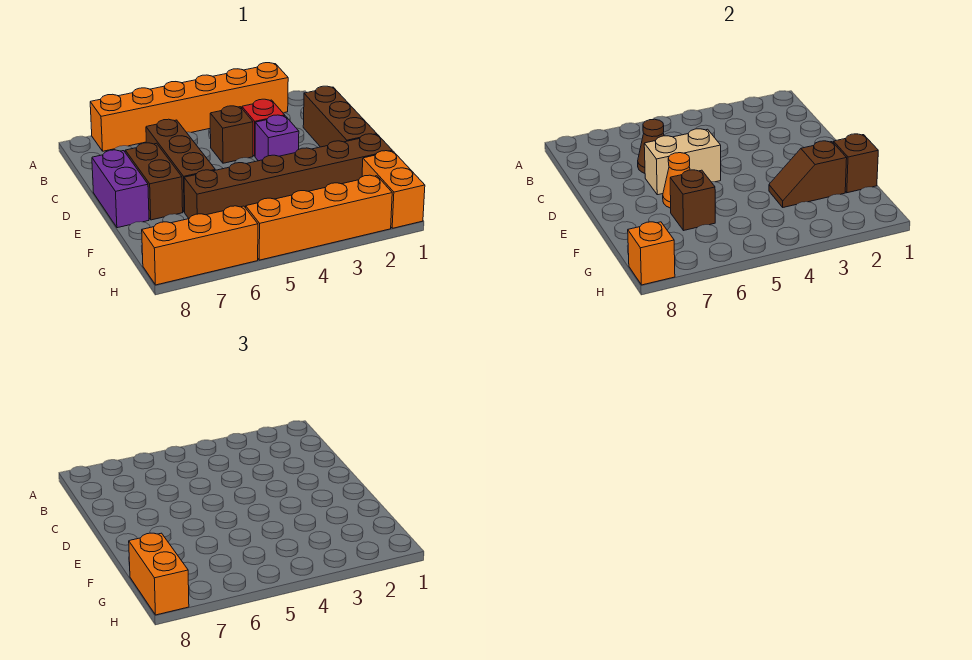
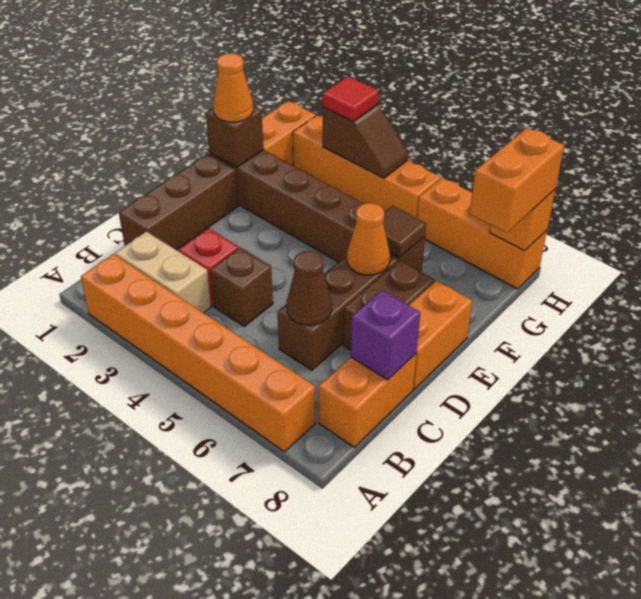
none -> orange 1x2 brick [319,354,416,447]
purple 1x1 brick [255,115,299,161] -> purple 1x1 brick moved to [351,290,420,380]
tan 1x2 brick [644,129,721,195] -> tan 1x2 brick moved to [115,231,211,313]
purple 1x2 brick [92,150,149,228] -> orange 1x2 brick [409,281,472,389]
none -> orange 1x1 cone [213,53,253,122]
brown 1x2 slope [769,141,847,207] -> brown 1x2 slope moved to [323,104,408,178]
brown 1x1 brick [670,170,715,231] -> brown 1x1 tile [383,206,426,258]
none -> red 1x1 tile [323,77,379,121]

